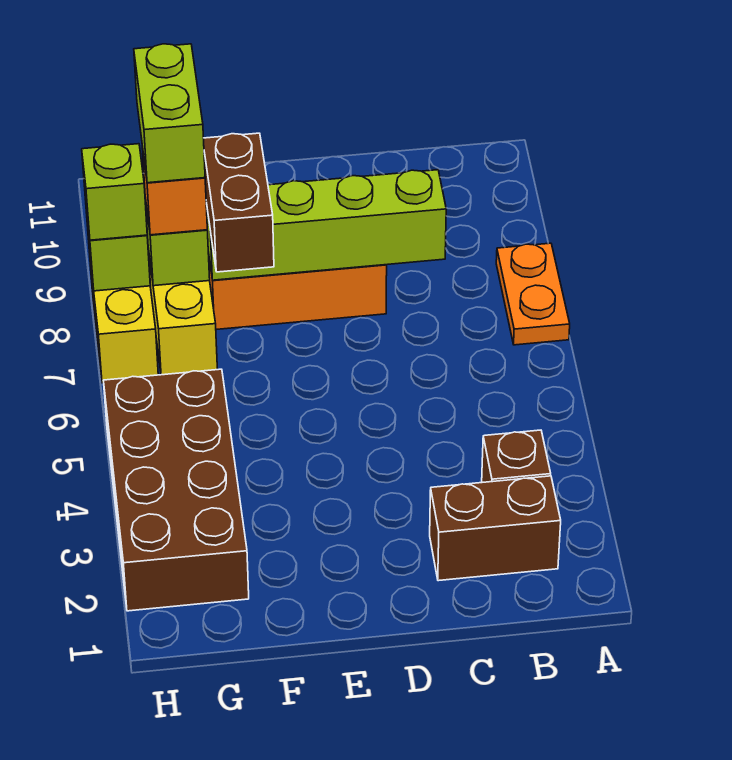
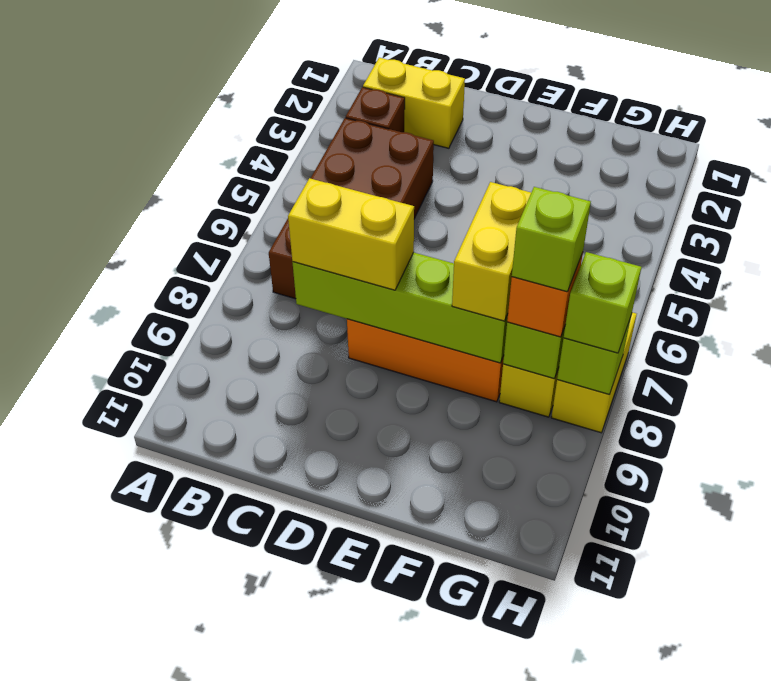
orange 1x2 plate [496,243,570,345] -> none
brown 1x2 brick [430,476,561,581] -> yellow 1x2 brick [363,58,465,148]
none -> yellow 1x2 brick [288,178,414,290]
brown 1x2 brick [204,133,274,272] -> yellow 1x2 brick [452,182,531,321]
brown 2x4 brick [103,369,249,611] -> brown 2x4 brick moved to [269,118,434,299]
lime 1x2 brick [134,44,205,183] -> lime 1x1 brick [512,187,591,292]

